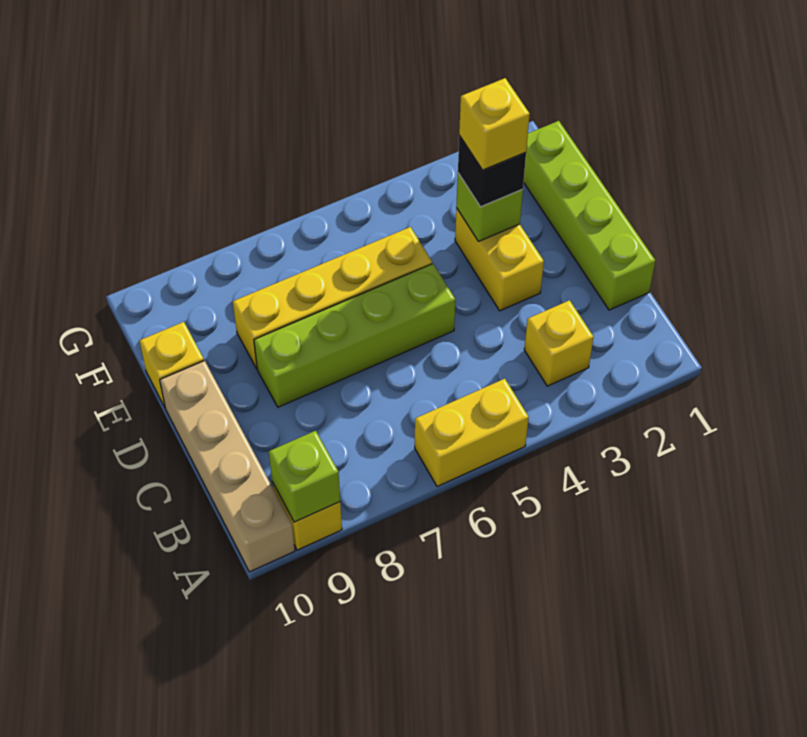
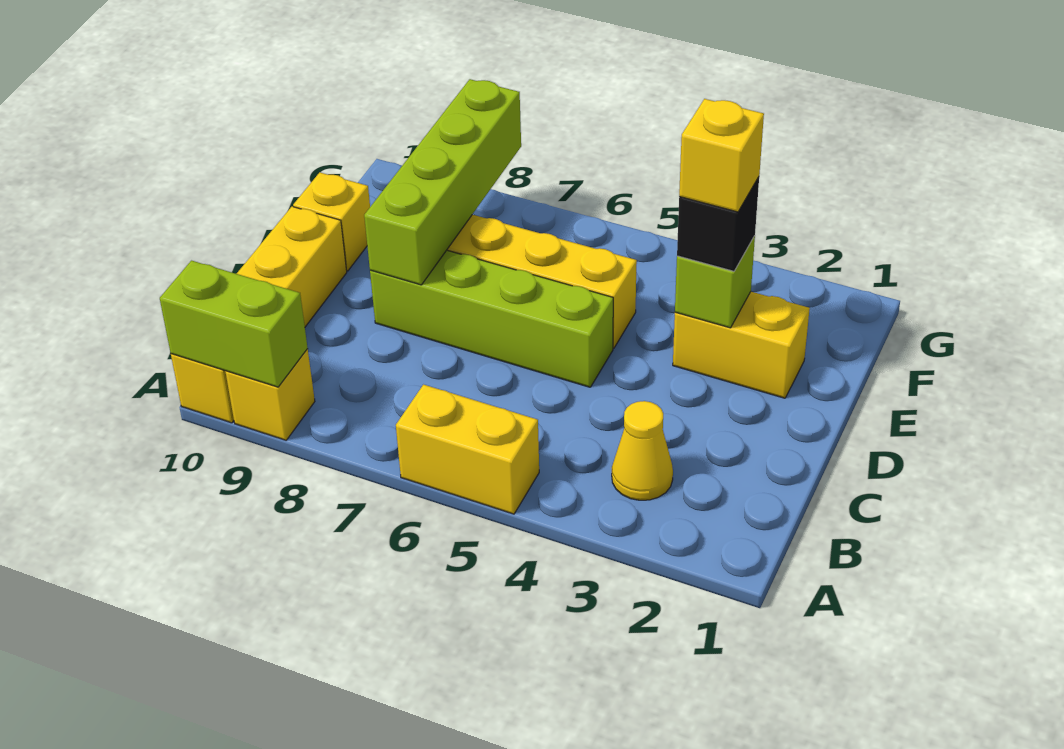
lime 1x1 brick [269,431,340,522] -> lime 1x2 brick [160,261,308,387]
tan 1x4 brick [160,361,295,572] -> yellow 1x4 brick [171,207,347,423]
yellow 1x1 brick [524,300,593,386] -> yellow 1x1 cone [612,401,673,500]
lime 1x4 brick [524,121,655,310] -> lime 1x4 brick moved to [364,79,521,285]
yellow 1x2 brick [455,208,544,311] -> yellow 1x2 brick turned to [673,292,810,398]

